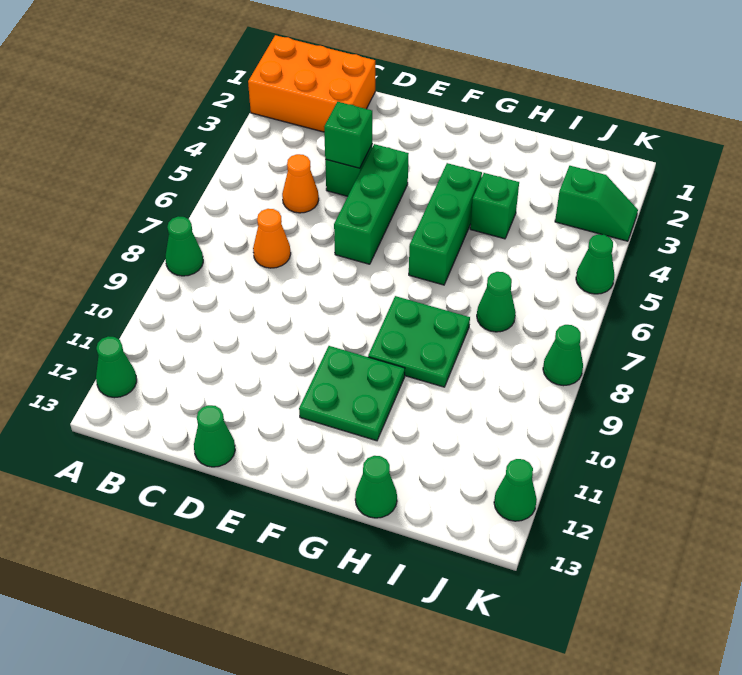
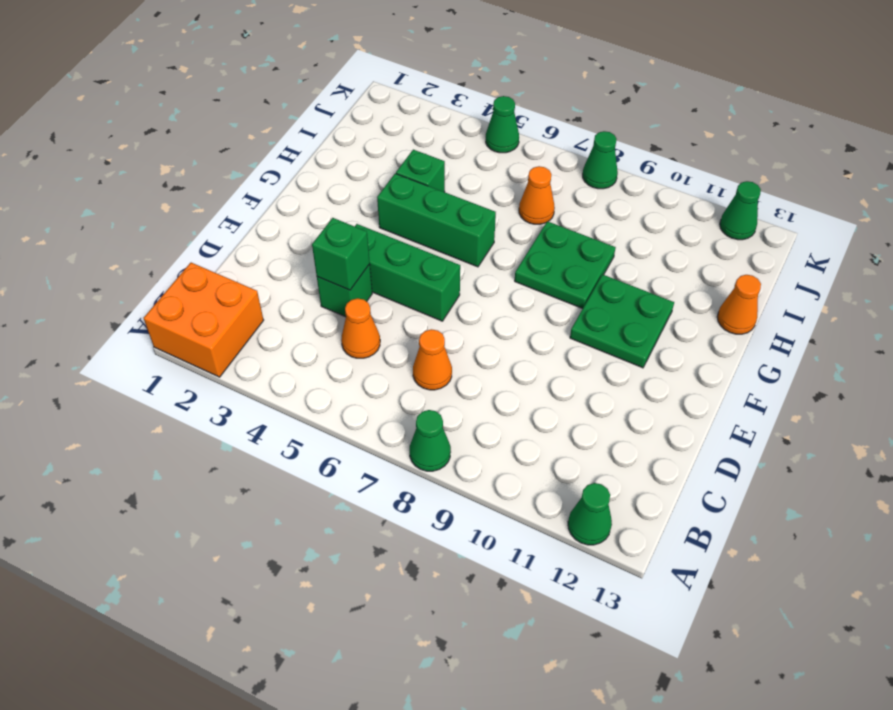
orange 2x3 brick [248,35,375,132] -> orange 2x2 brick [144,263,264,377]
green 1x1 cone [194,405,235,467] -> none
green 1x1 cone [355,456,397,518] -> orange 1x1 cone [717,275,761,334]
green 1x1 cone [477,272,516,332] -> orange 1x1 cone [519,166,555,224]
green 1x2 slope [555,166,638,241] -> none

